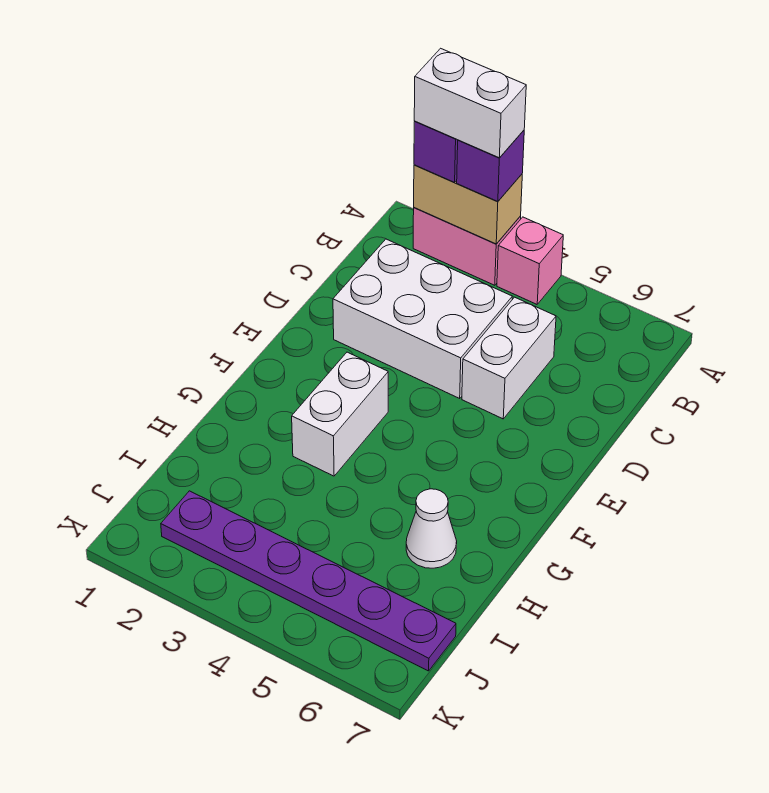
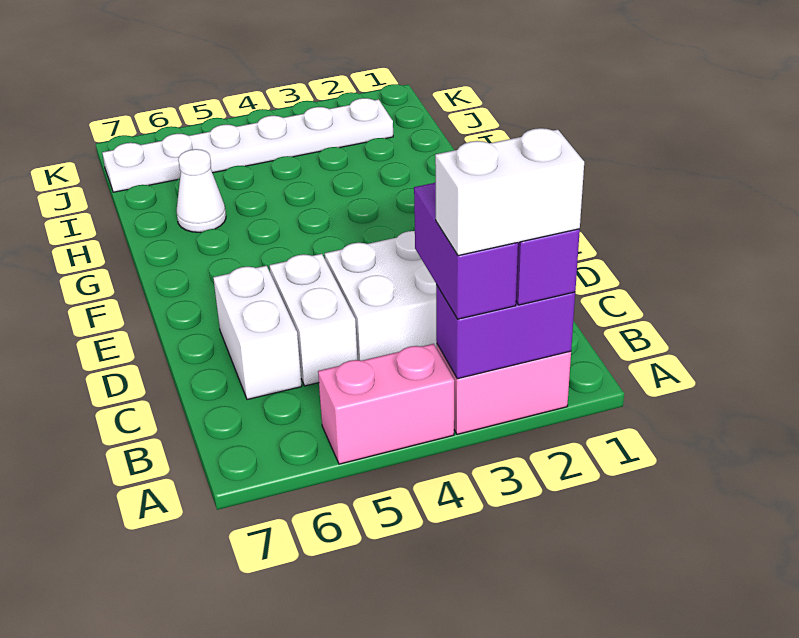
tan 1x2 brick [414,165,522,244] -> purple 1x2 brick [436,284,575,379]
purple 1x1 brick [457,130,524,202] -> purple 1x2 brick [414,182,518,319]
pink 1x1 brick [497,217,563,304] -> pink 1x2 brick [318,344,454,464]
white 1x2 brick [292,352,388,476] -> white 1x2 brick moved to [213,266,302,400]
purple 1x6 plate [161,491,456,671] -> white 1x6 plate [102,98,393,192]

